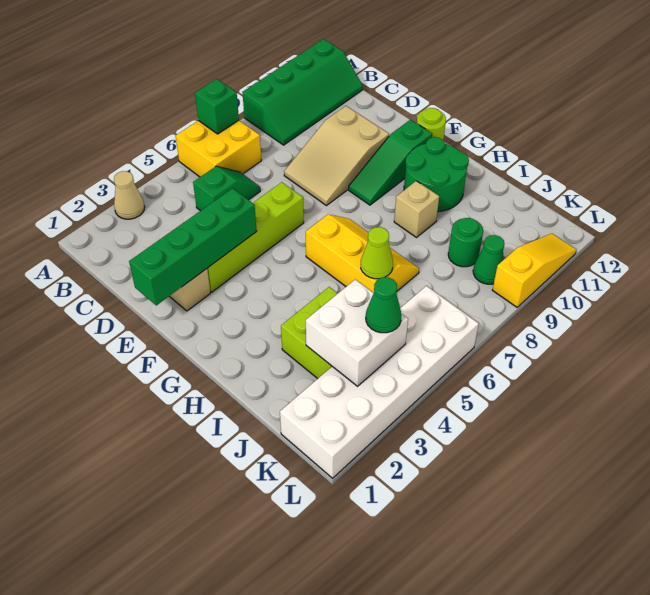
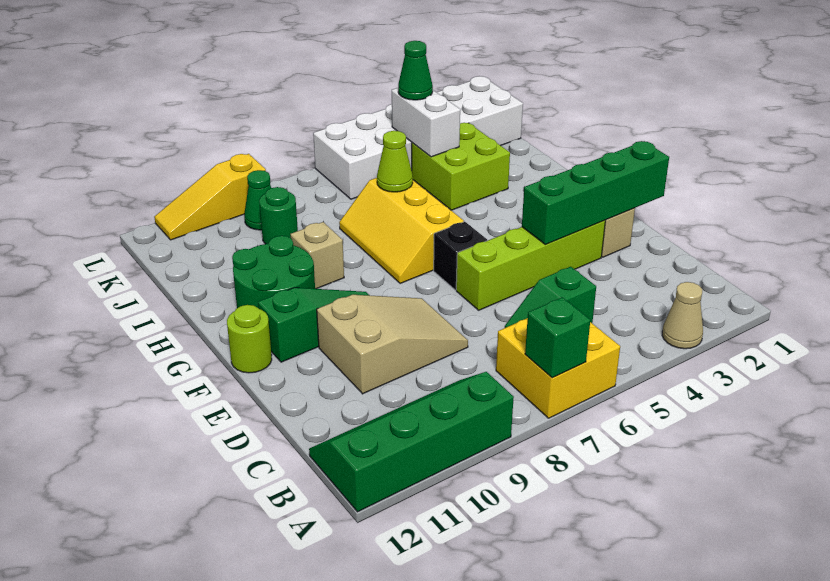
none -> black 1x1 brick [434,222,487,290]
white 2x2 brick [306,280,408,386] -> white 1x2 brick [392,88,460,157]

